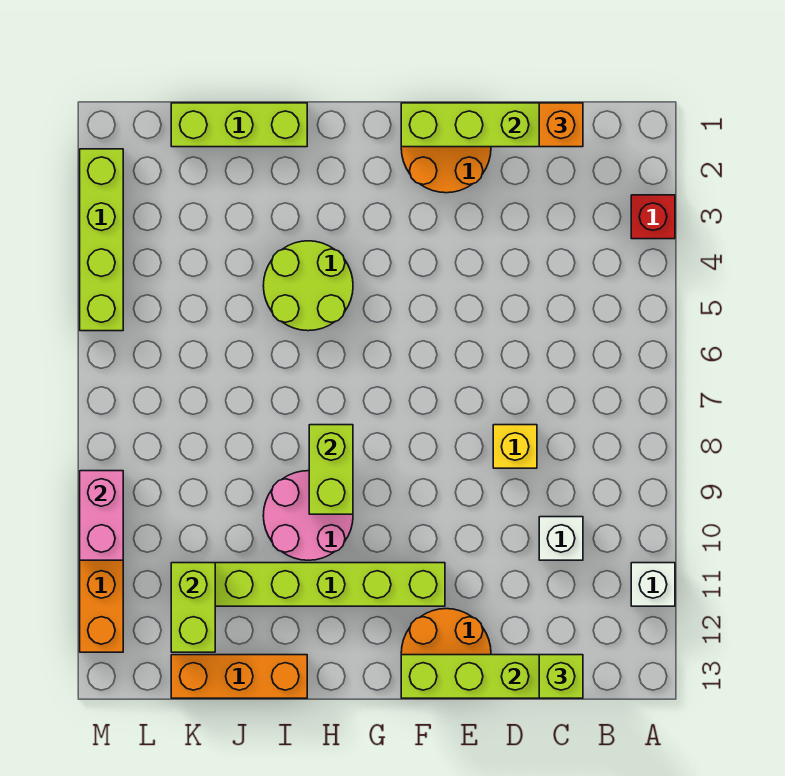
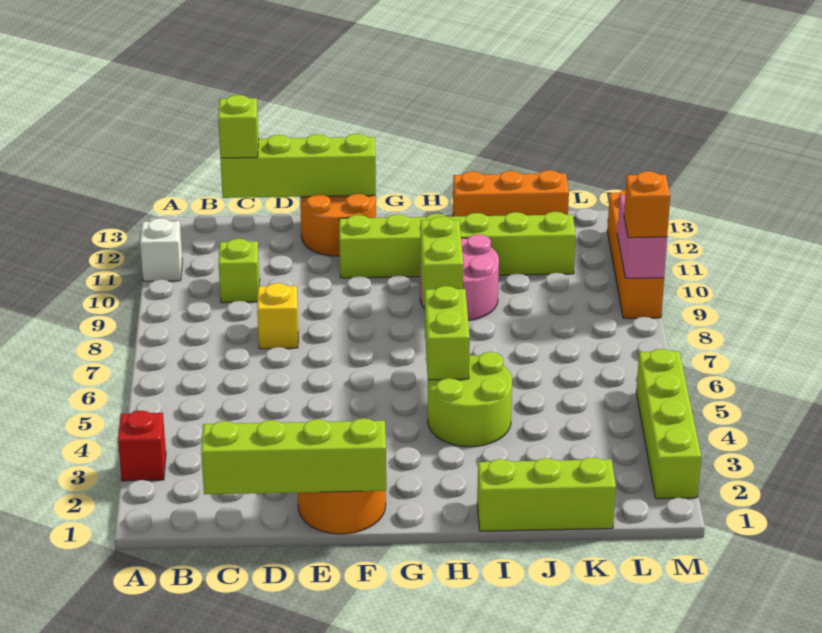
orange 1x1 brick [539,103,583,147] -> orange 1x1 brick moved to [624,171,670,238]
white 1x1 brick [539,517,583,560] -> lime 1x1 brick [219,239,260,303]
lime 1x2 brick [171,563,215,652] -> lime 1x2 brick moved to [425,286,470,380]

